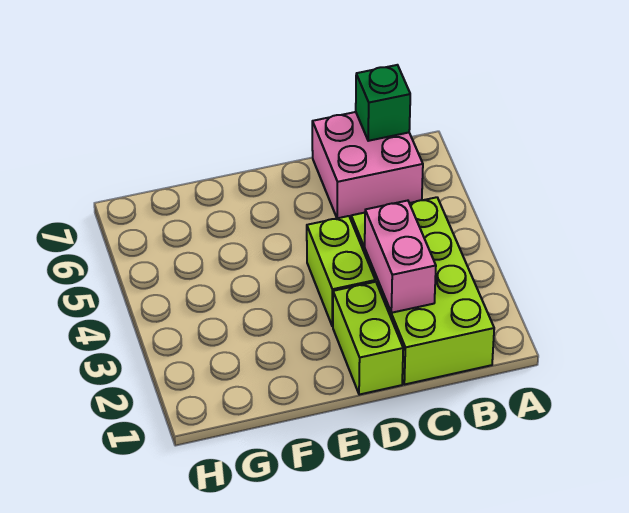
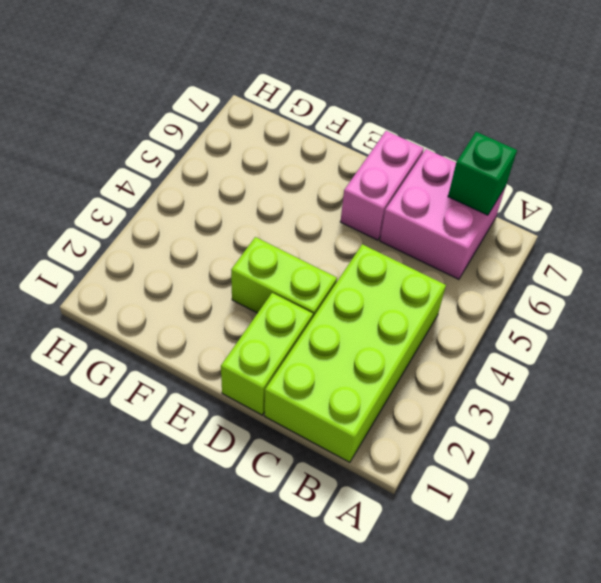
pink 1x2 brick [365,201,436,313] -> pink 1x2 brick moved to [340,131,424,240]
lime 1x2 brick [307,216,375,326] -> lime 1x2 brick turned to [231,237,337,317]

